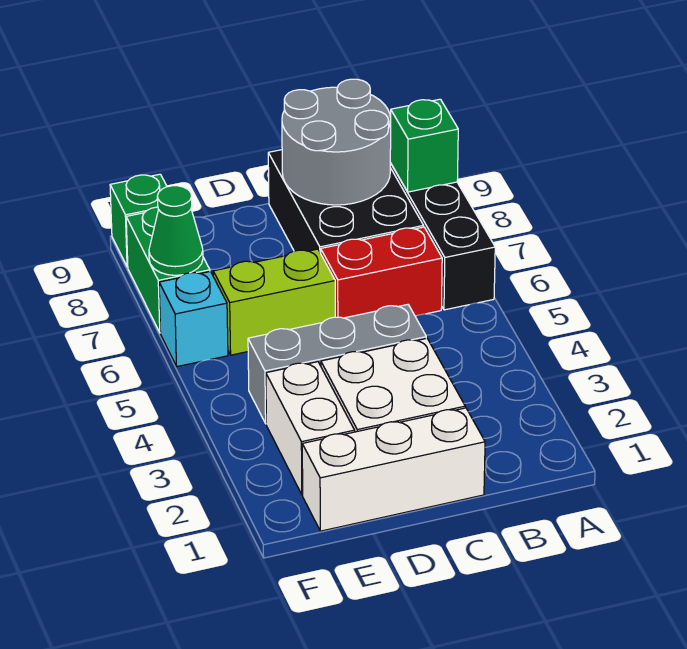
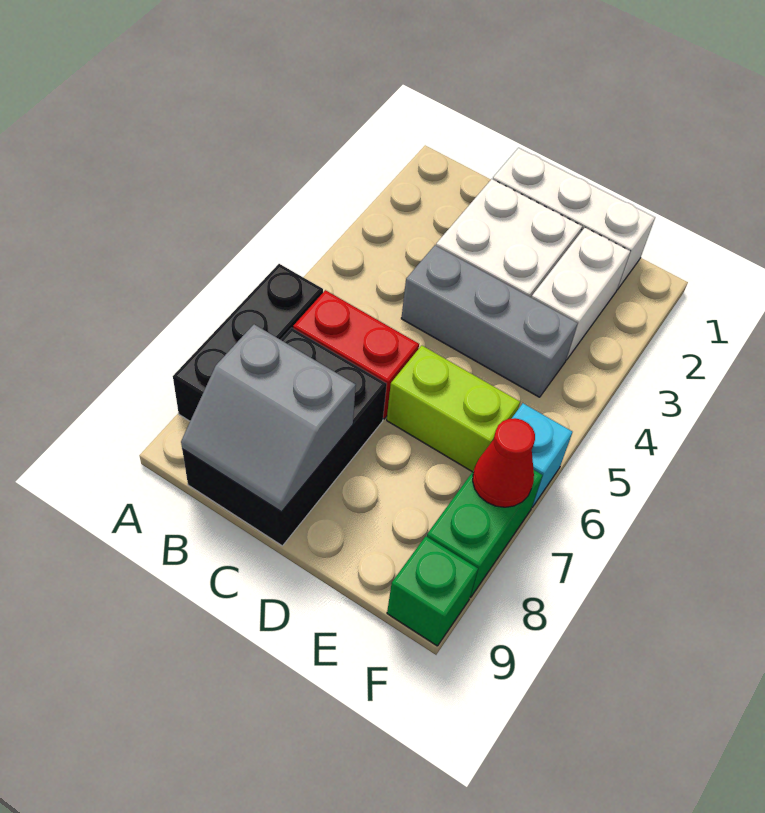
green 1x1 brick [390,99,458,192] -> none
grey 2x2 round brick [282,79,391,205] -> grey 2x2 slope [181,324,356,512]
green 1x1 cone [149,186,203,275] -> red 1x1 cone [473,418,535,507]

